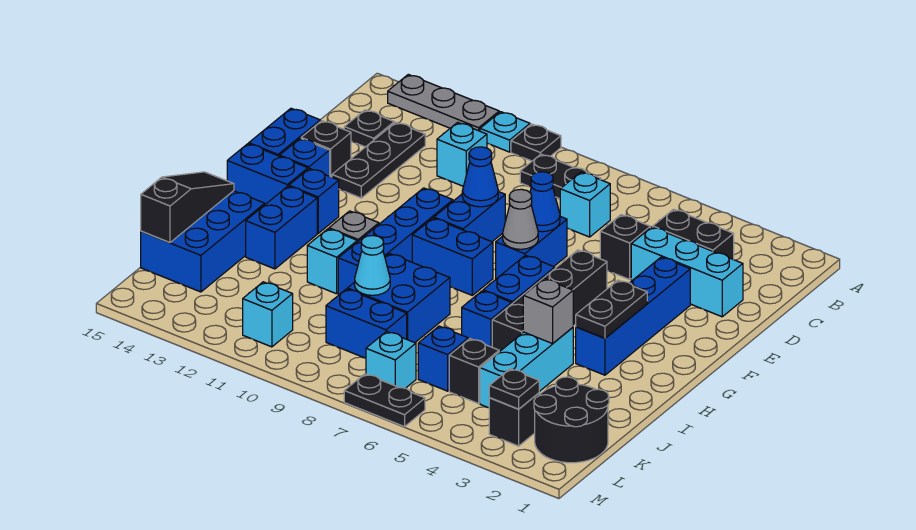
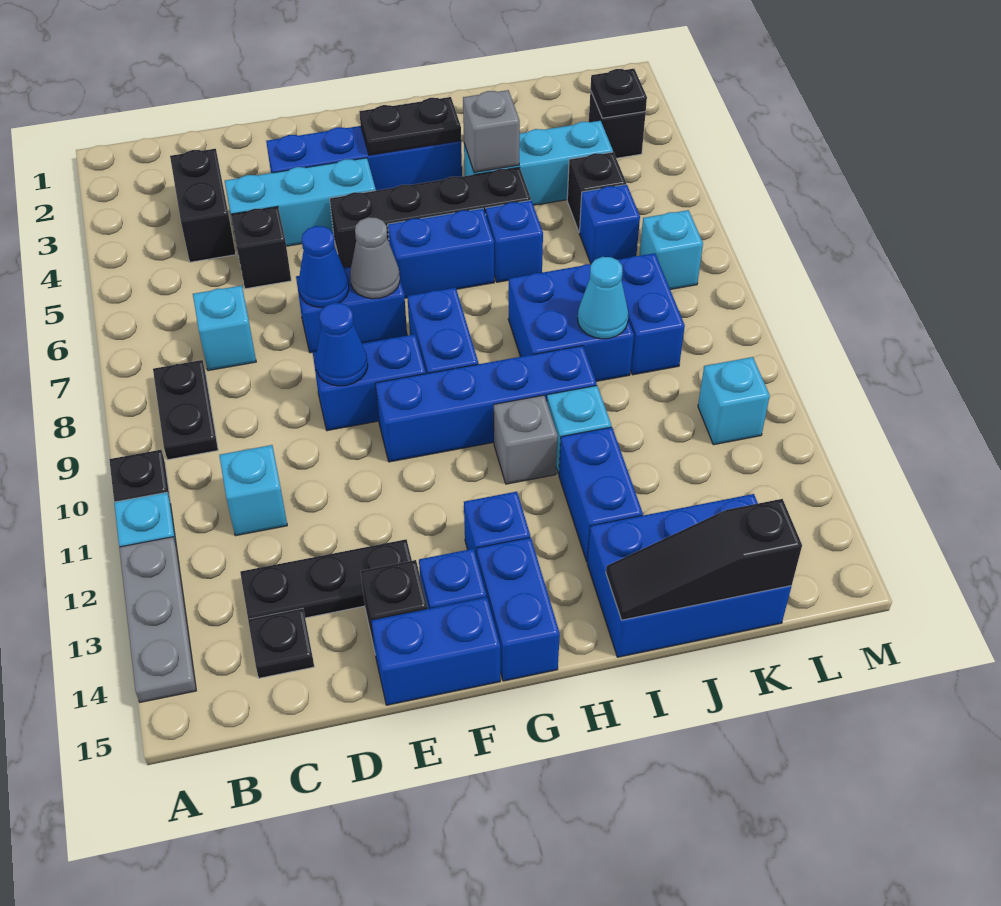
cyan 1x3 brick [631,227,743,317] -> cyan 1x3 brick turned to [225,158,376,246]
blue 1x2 brick [246,186,317,269] -> blue 1x2 brick turned to [559,427,643,562]
black 2x2 round brick [534,377,609,463] -> none
black 1x2 plate [344,374,425,427] -> none

